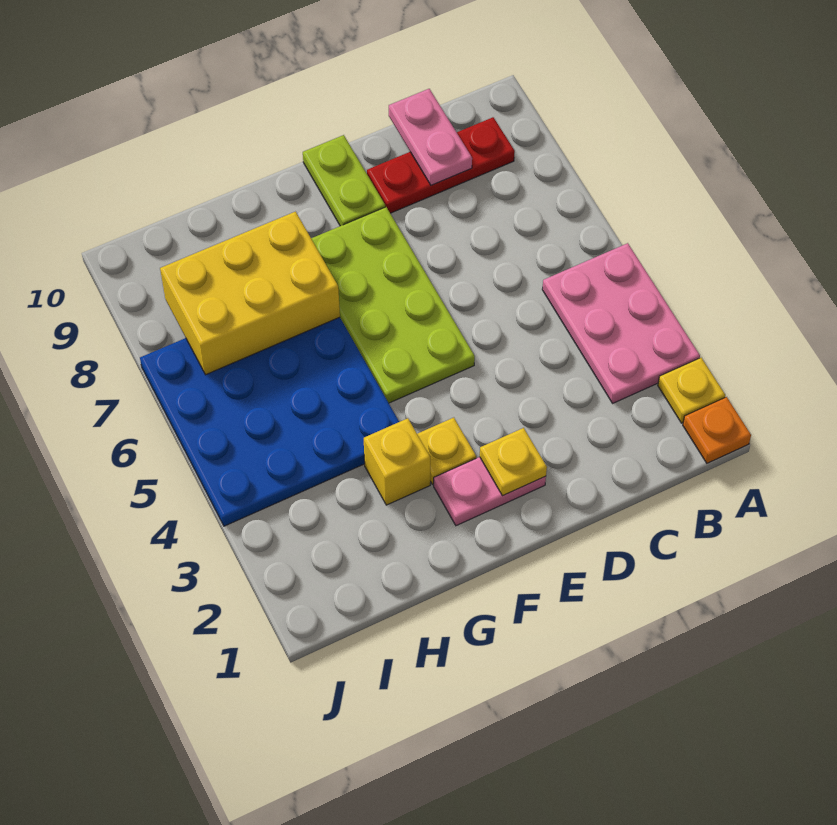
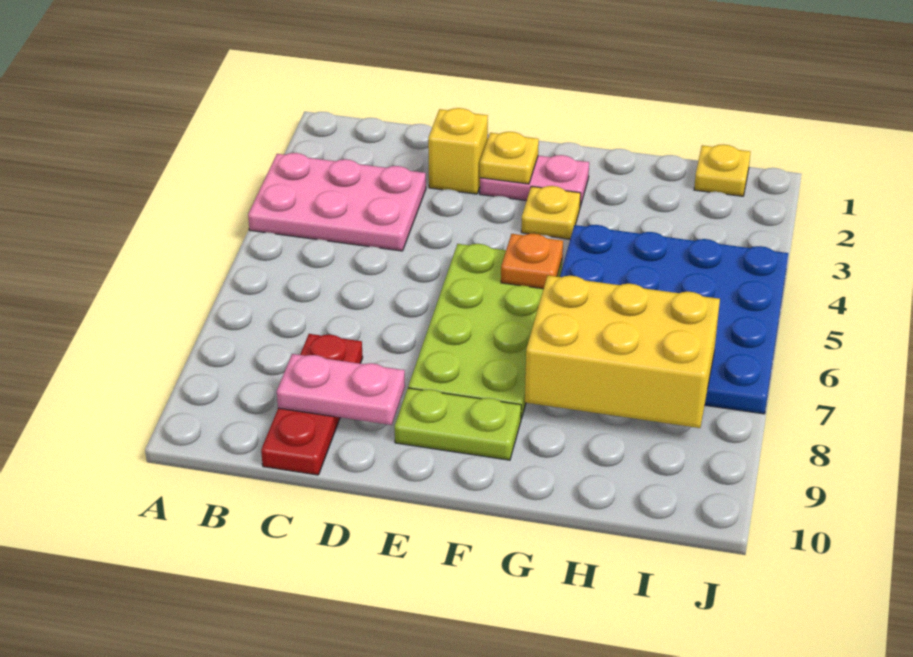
orange 1x1 plate [683,397,751,463] -> orange 1x1 plate moved to [501,234,563,289]
yellow 1x1 plate [658,358,725,423] -> yellow 1x1 plate moved to [694,144,751,196]
pink 2x3 plate [542,243,700,403] -> pink 2x3 plate turned to [248,153,426,251]
red 1x3 plate [367,117,515,213] -> red 1x3 plate turned to [261,334,363,475]
pink 1x2 plate [389,89,472,185] -> pink 1x2 plate turned to [277,354,405,425]
lime 1x2 plate [303,135,385,226] -> lime 1x2 plate turned to [395,388,521,460]
yellow 1x1 brick [364,418,430,505] -> yellow 1x1 brick moved to [428,108,488,194]

